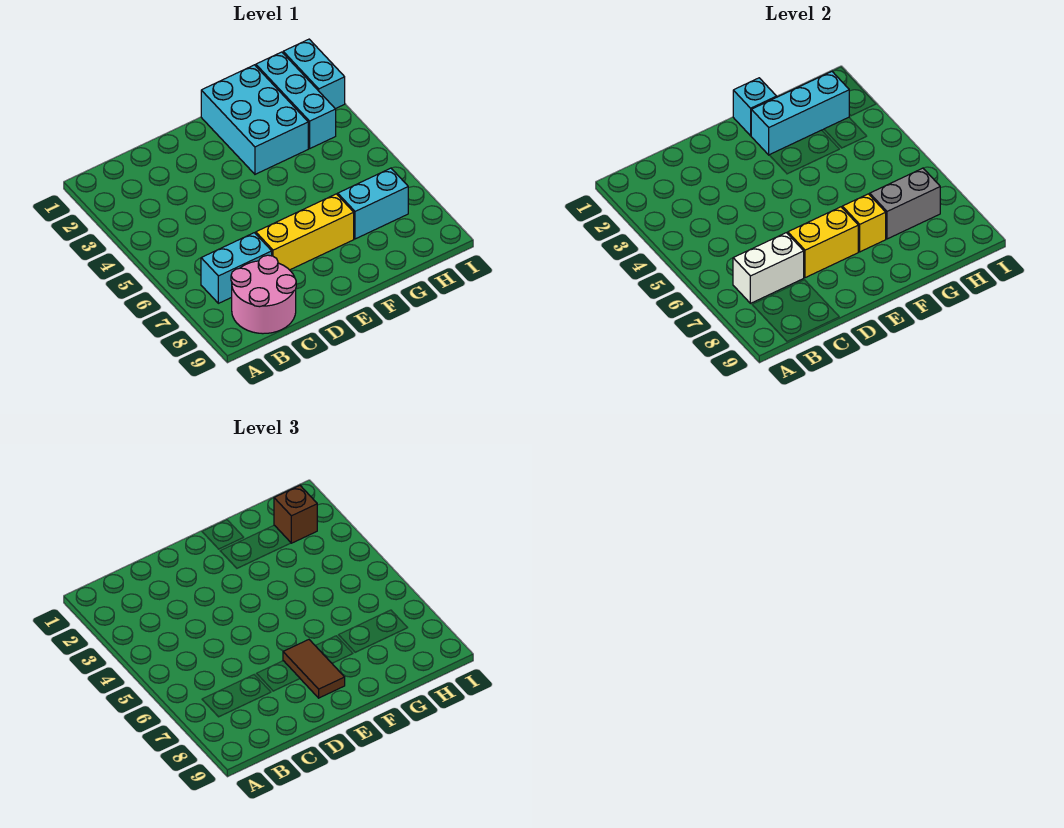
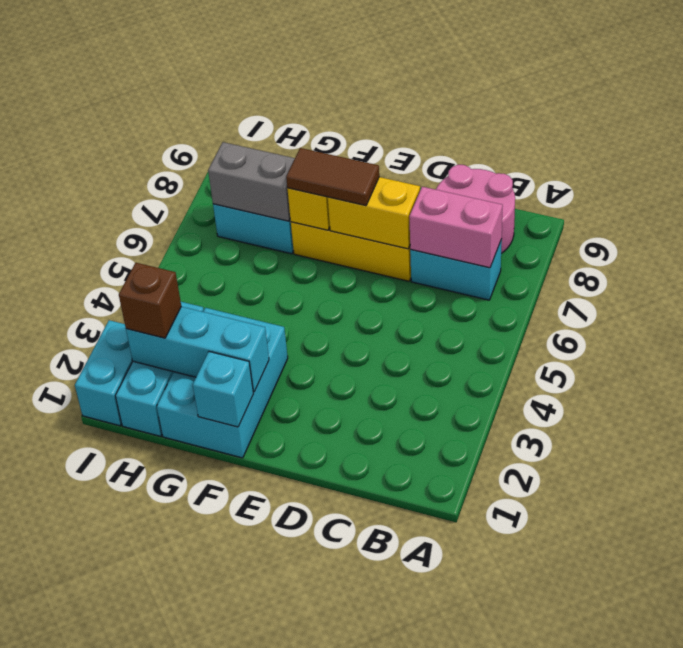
white 1x2 brick [733,233,804,303] -> pink 1x2 brick [409,187,503,268]
brown 1x2 tile [283,640,345,698] -> brown 1x2 tile turned to [286,148,379,206]

